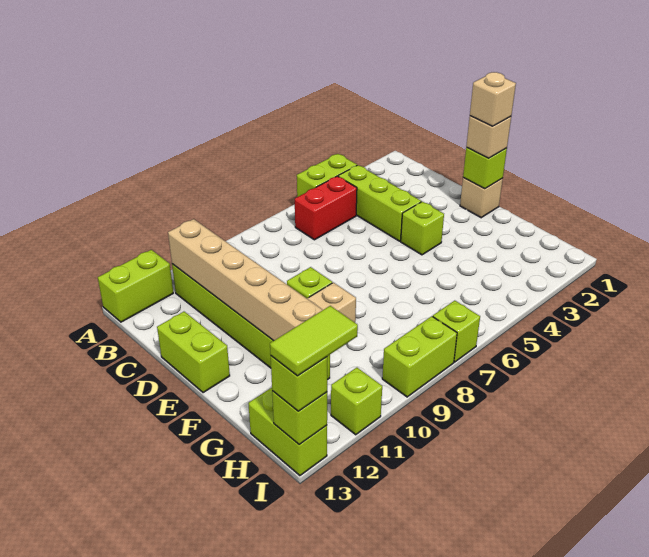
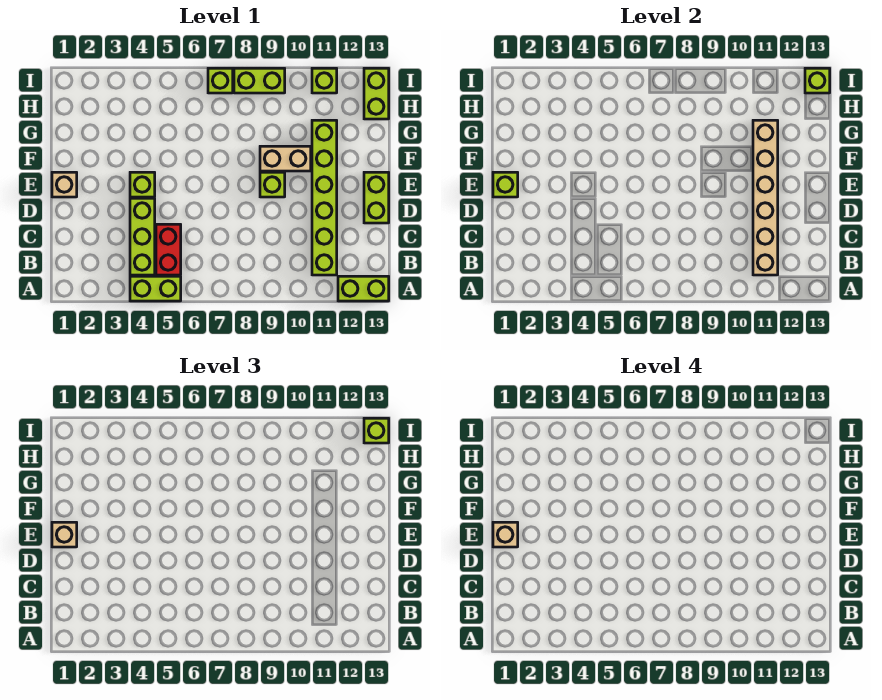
red 1x2 brick [295,176,357,240] -> red 1x2 brick turned to [156,224,181,275]
lime 1x2 tile [270,306,358,376] -> none

